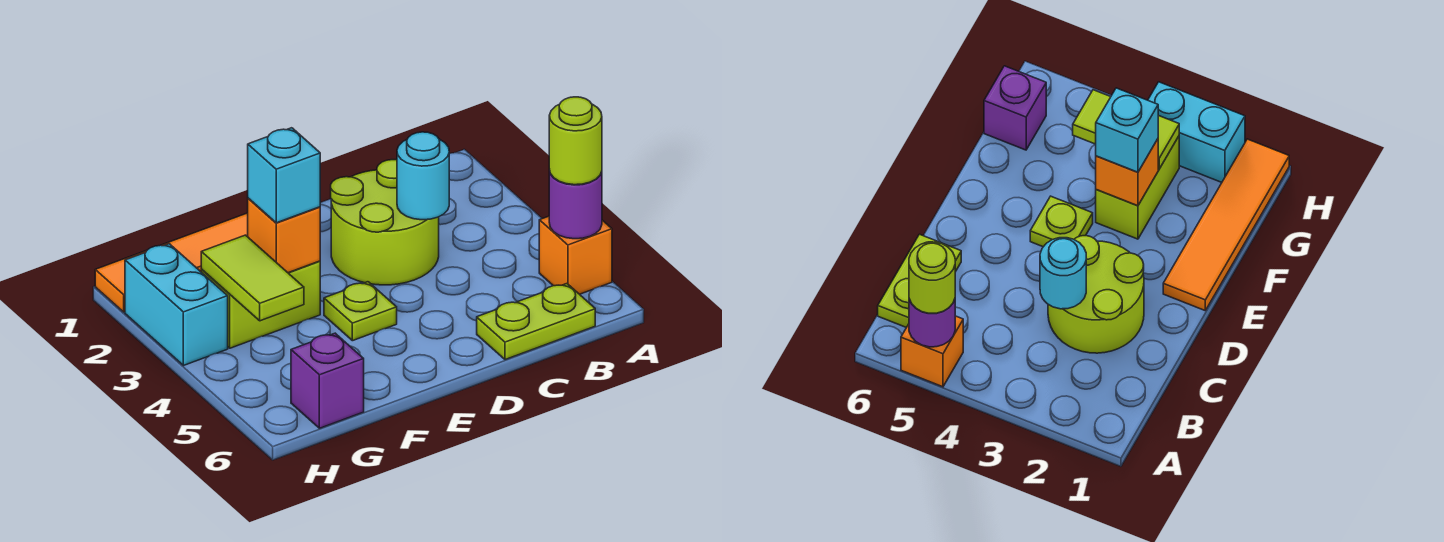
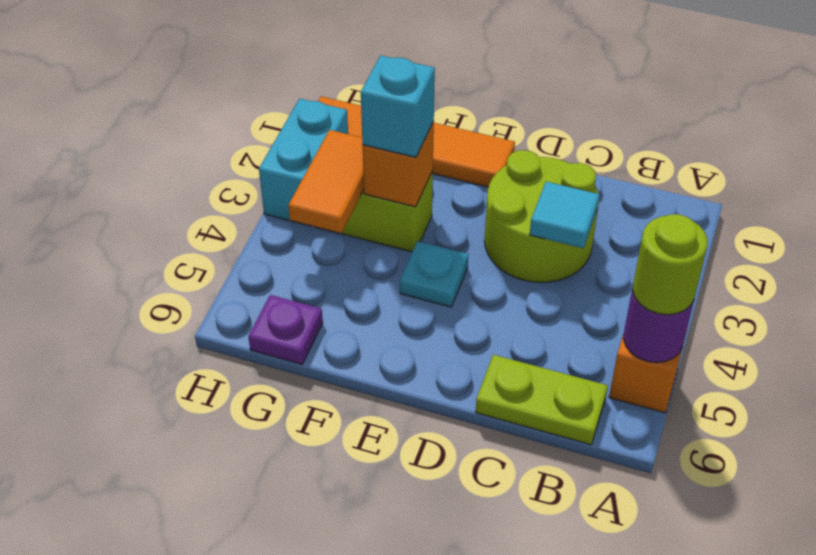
cyan 1x1 round brick [397,132,449,220] -> cyan 1x1 tile [530,182,599,248]
lime 1x1 plate [324,282,397,341] -> cyan 1x1 plate [400,241,468,307]
lime 1x2 tile [201,235,304,321] -> orange 1x2 tile [288,130,364,233]
purple 1x1 brick [291,333,364,428] -> purple 1x1 plate [248,295,323,364]

